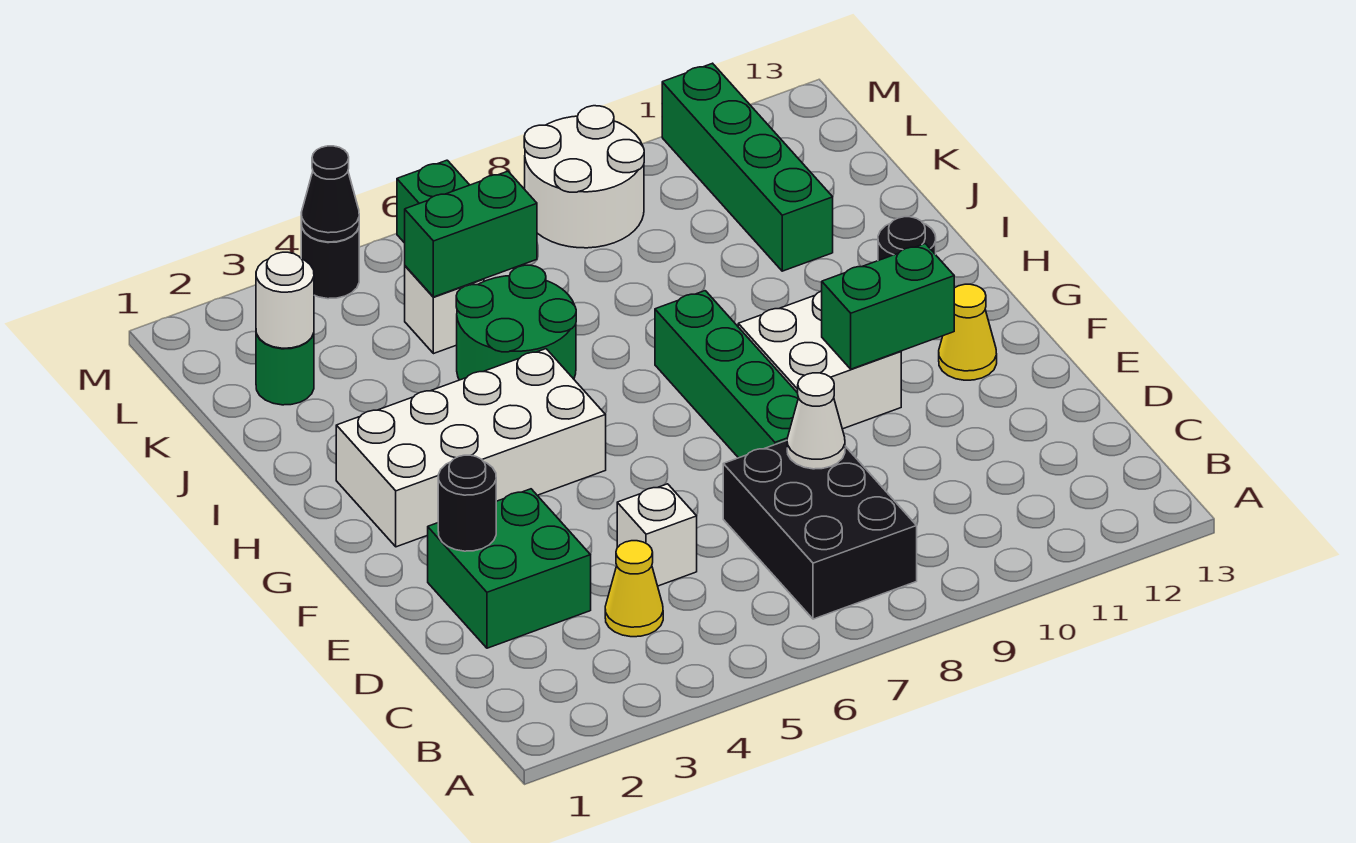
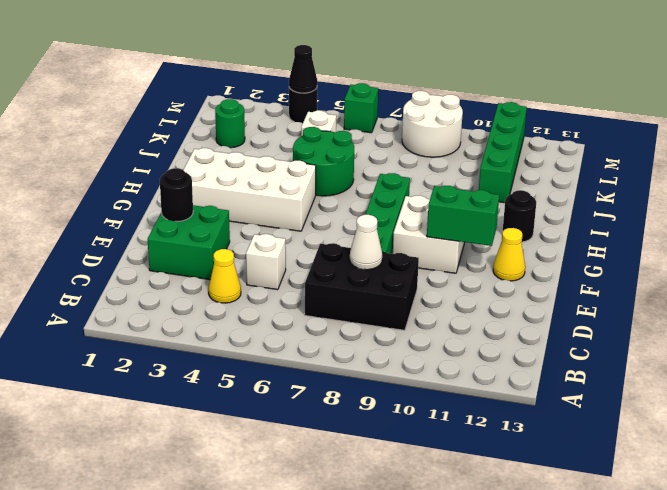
black 2x3 brick [723,440,917,619] -> black 2x3 brick turned to [305,243,419,330]
white 1x1 round brick [256,252,314,348] -> none
green 1x2 brick [405,171,537,297] -> none

